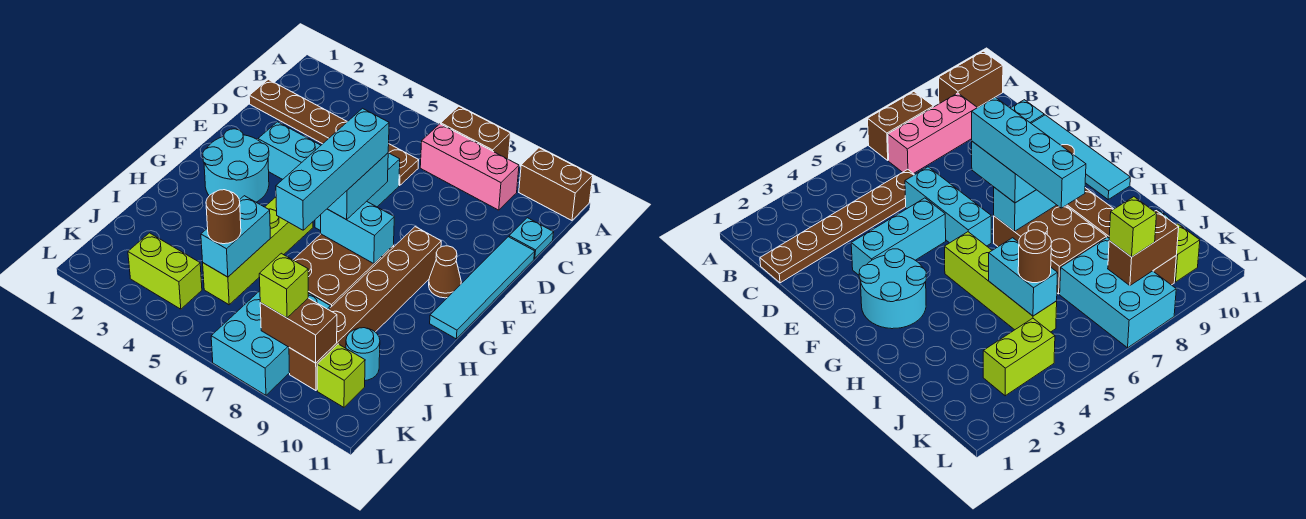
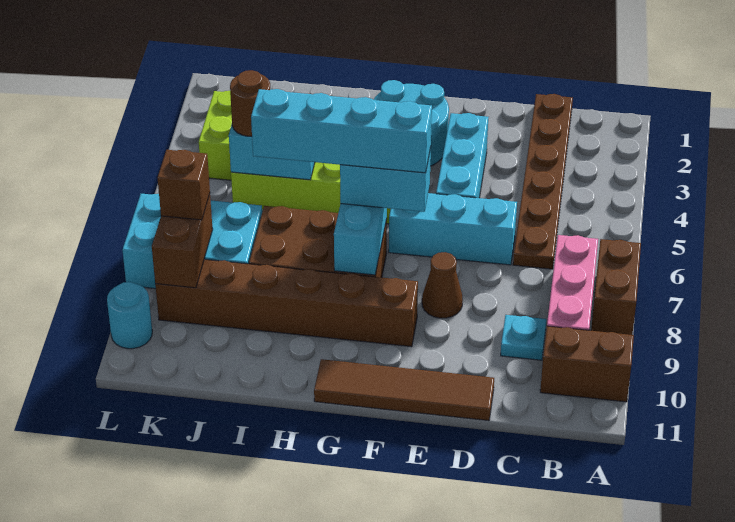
brown 1x2 brick [519,148,593,220] -> brown 1x2 brick turned to [540,326,634,402]
cyan 1x1 plate [509,218,554,259] -> cyan 1x1 plate moved to [501,315,546,360]
cyan 1x4 tile [430,237,535,339] -> brown 1x4 tile [314,359,494,421]
brown 1x1 cone [429,246,461,298] -> brown 1x1 cone moved to [422,252,463,318]
cyan 1x1 round brick [346,328,380,380] -> cyan 1x1 round brick moved to [107,282,152,349]
lime 1x1 brick [259,253,308,318] -> brown 1x1 brick [157,150,210,220]
lime 1x1 brick [317,344,365,407] -> none

